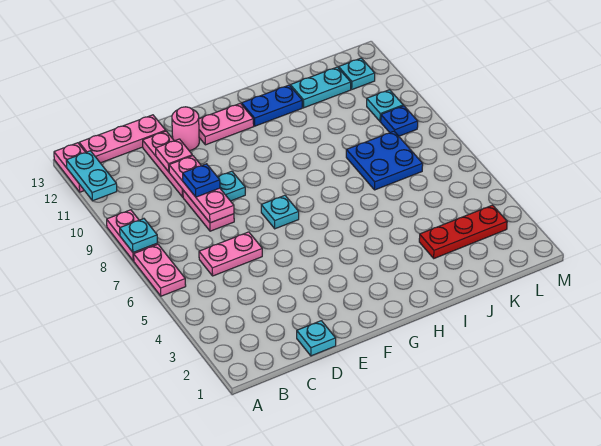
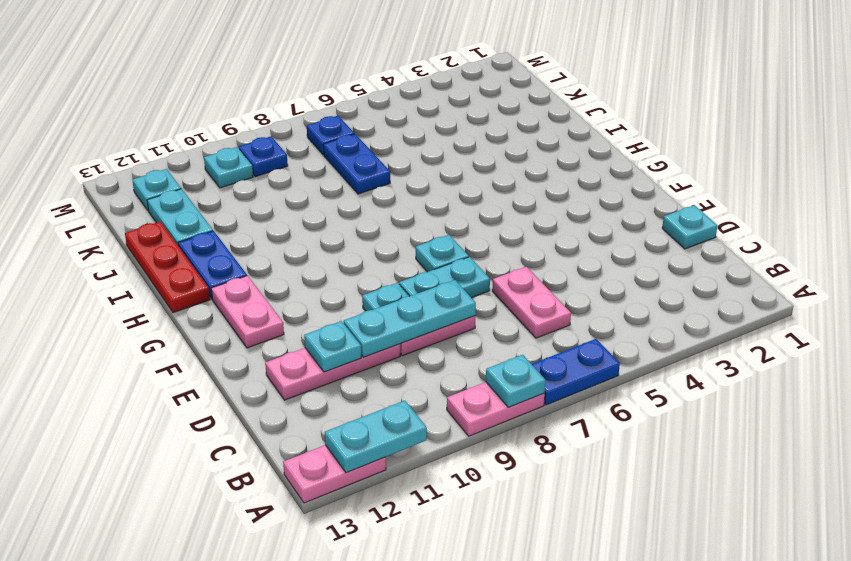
pink 1x2 plate [134,244,186,296] -> blue 1x2 plate [532,339,620,405]
pink 1x3 plate [79,115,166,163] -> none
pink 1x3 plate [169,156,234,223] -> cyan 1x3 plate [344,280,476,357]
blue 1x1 plate [183,164,220,197] -> blue 1x1 plate moved to [307,116,354,155]
pink 1x1 plate [156,139,192,172] -> cyan 1x1 plate [304,321,361,372]
none -> cyan 1x2 plate [399,257,490,298]
pink 1x1 round brick [172,107,199,151] -> none
red 1x3 plate [419,205,507,258] -> red 1x3 plate moved to [125,222,210,313]
blue 2x2 plate [346,131,423,190] -> blue 1x2 plate [323,134,390,194]

